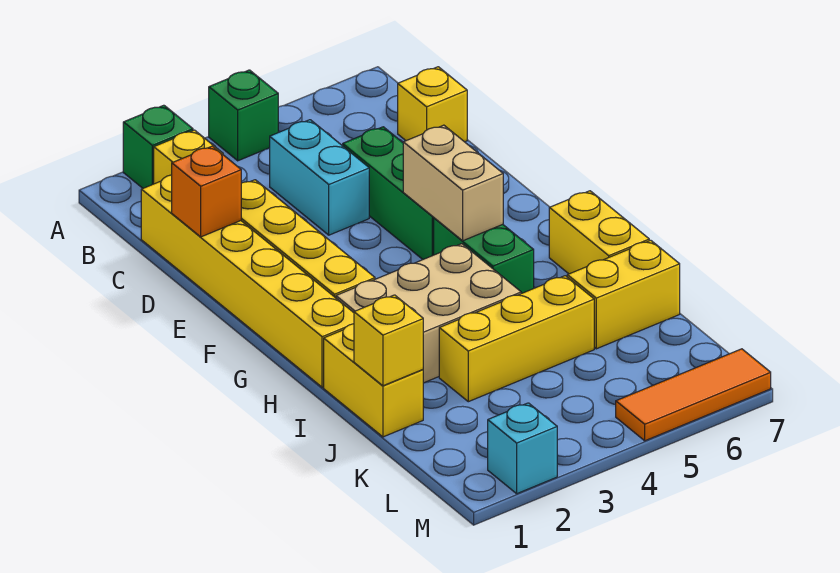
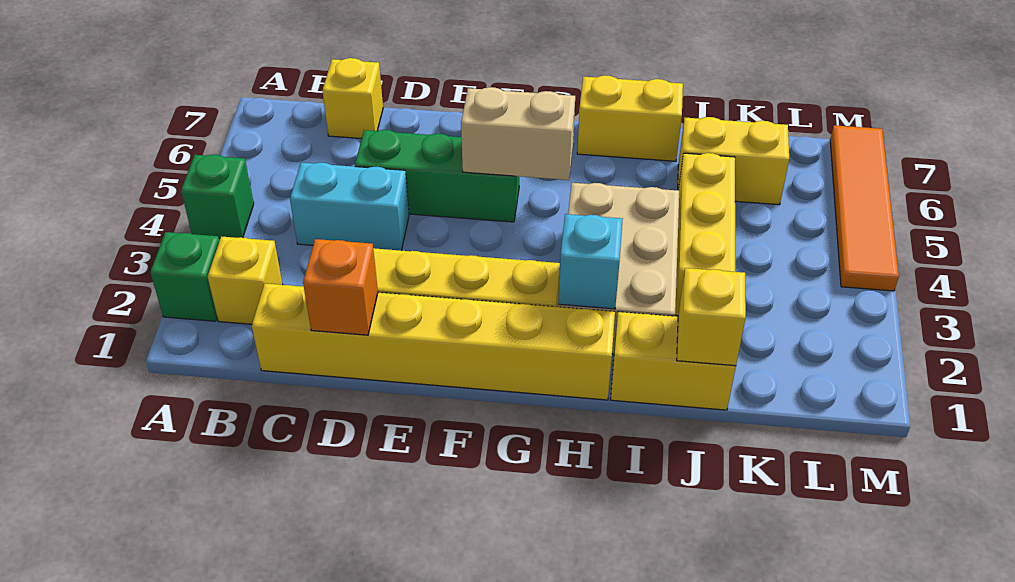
green 1x2 brick [434,218,534,293] -> none
yellow 1x2 brick [567,240,680,349] -> yellow 1x2 brick turned to [678,117,789,205]
cyan 1x1 brick [488,403,557,494] -> cyan 1x1 brick moved to [558,214,623,309]
orange 1x3 tile [616,349,771,441] -> orange 1x4 tile [830,125,899,291]

